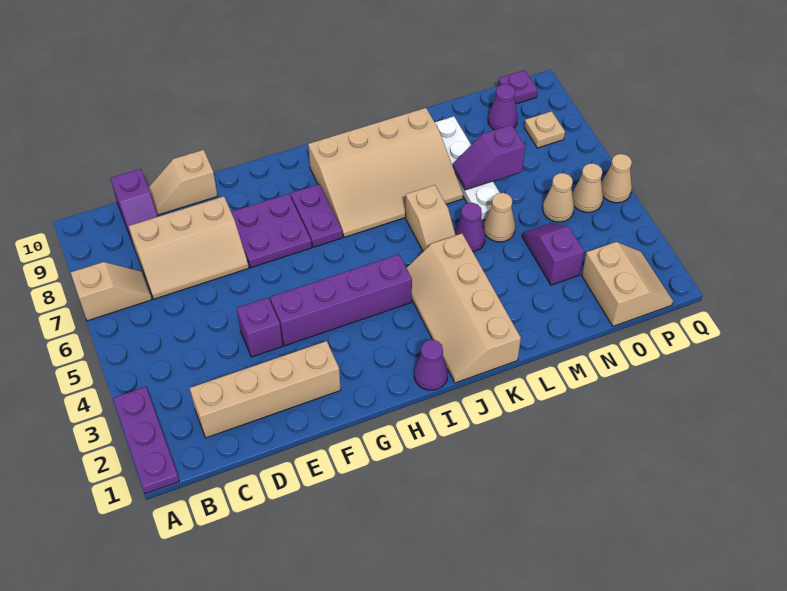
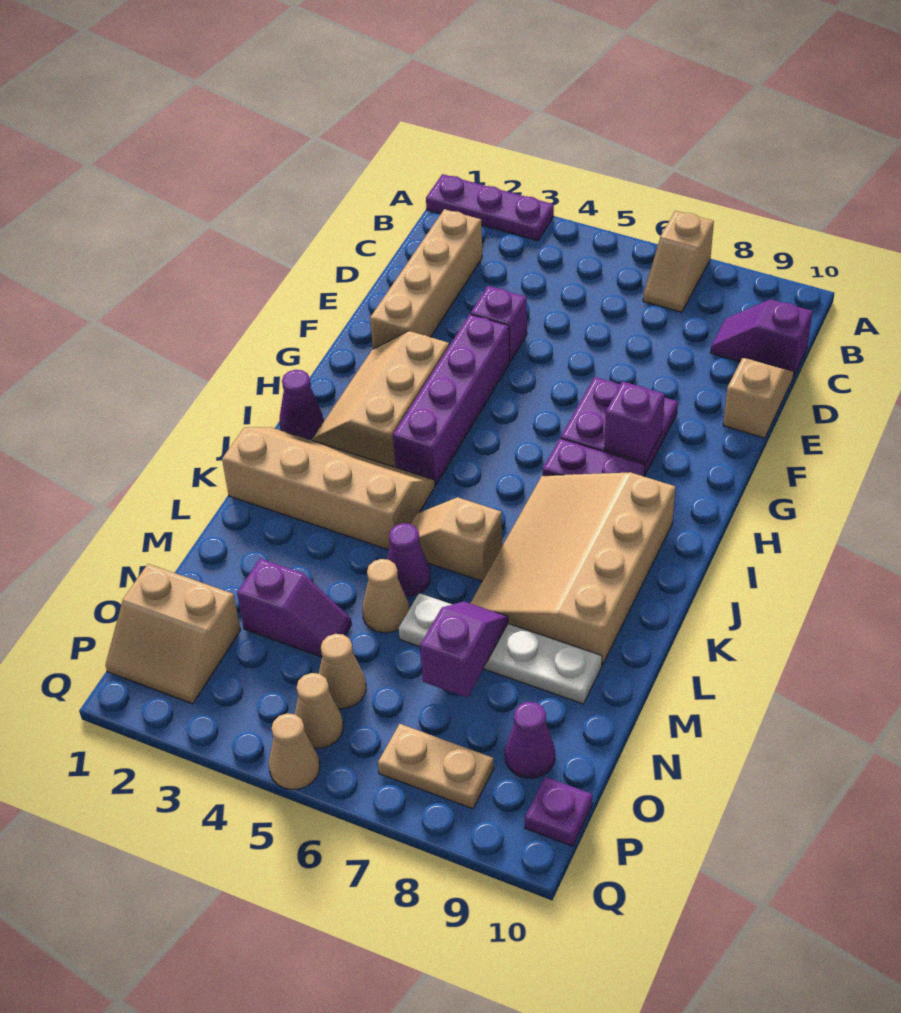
tan 2x3 slope [129,196,249,299] -> tan 2x3 slope moved to [312,331,449,467]
none -> purple 1x1 brick [604,381,665,462]
tan 1x1 plate [524,111,565,148] -> tan 1x2 plate [378,724,494,809]

